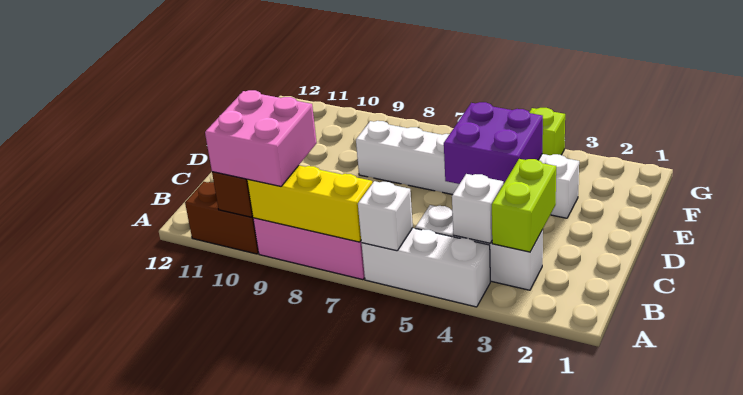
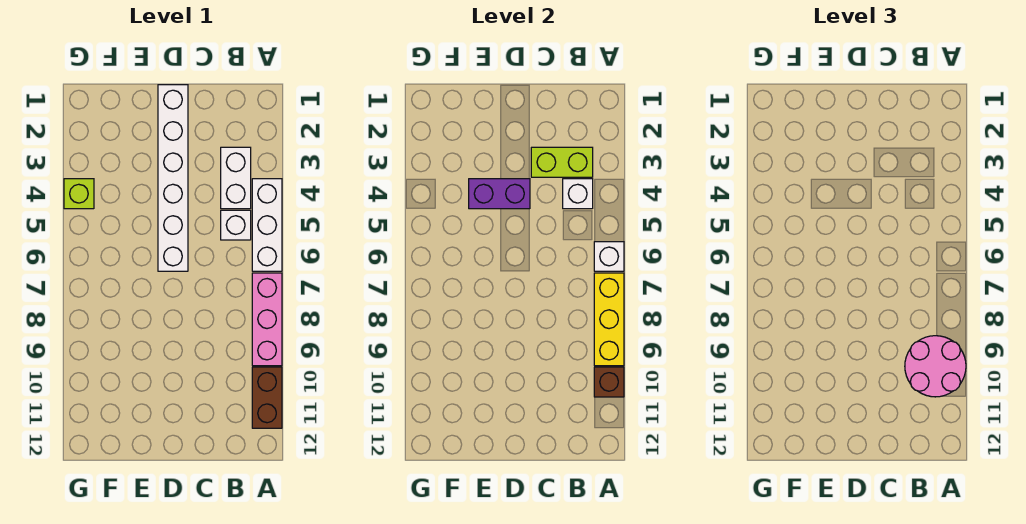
pink 2x2 brick [205,90,317,186] -> pink 2x2 round brick [905,336,966,397]
purple 2x2 brick [444,102,543,184] -> purple 1x2 brick [469,179,530,209]
white 1x6 brick [356,121,579,218] -> white 1x6 brick moved to [158,85,188,271]

